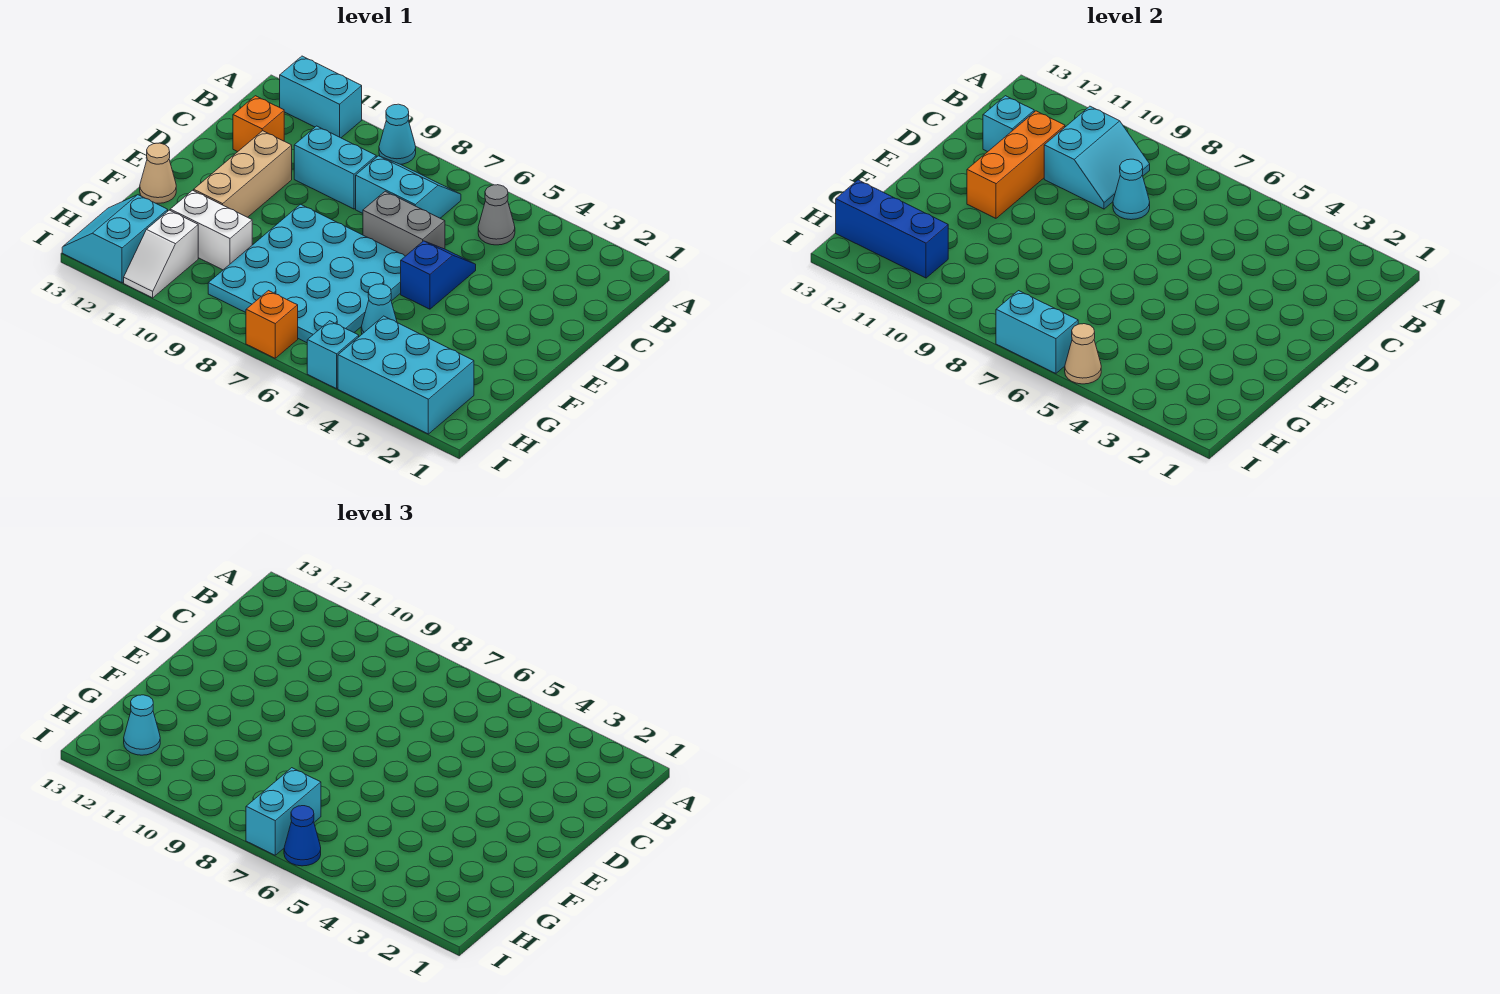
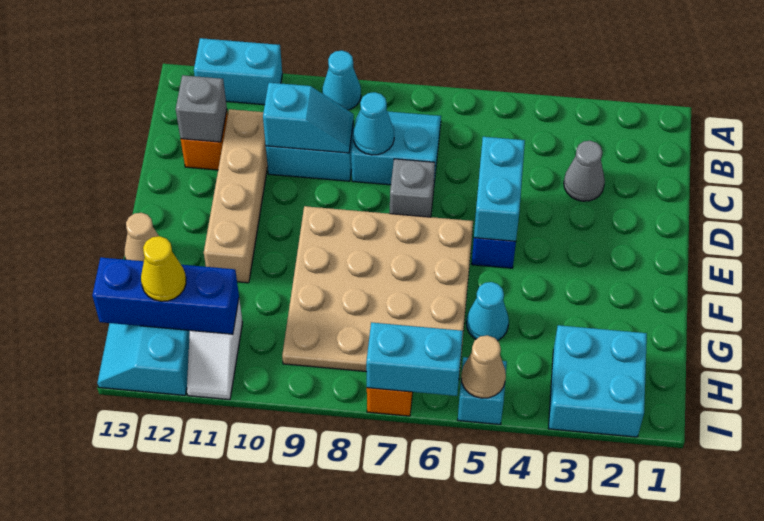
grey 1x1 cone [478,185,515,245] -> grey 1x1 cone moved to [564,141,605,201]
cyan 2x2 slope [1044,106,1150,209] -> cyan 1x2 slope [263,83,354,153]
orange 1x3 brick [967,111,1065,218] -> none
cyan 1x1 brick [983,96,1034,152] -> grey 1x1 brick [176,75,227,142]
grey 1x2 brick [363,191,445,256] -> grey 1x1 brick [390,159,435,217]
tan 1x3 brick [194,131,292,217] -> tan 1x4 brick [204,109,268,283]
cyan 4x4 plate [208,204,405,343] -> tan 4x4 plate [282,206,473,374]
white 1x2 brick [170,190,252,270] -> none
cyan 2x3 brick [338,316,474,434] -> cyan 2x2 brick [548,325,647,437]
cyan 1x2 brick [246,768,321,855] -> cyan 1x2 brick moved to [474,137,525,241]
cyan 1x1 cone [124,695,160,755] -> yellow 1x1 cone [141,236,186,301]
blue 1x1 cone [284,806,321,866] -> none

